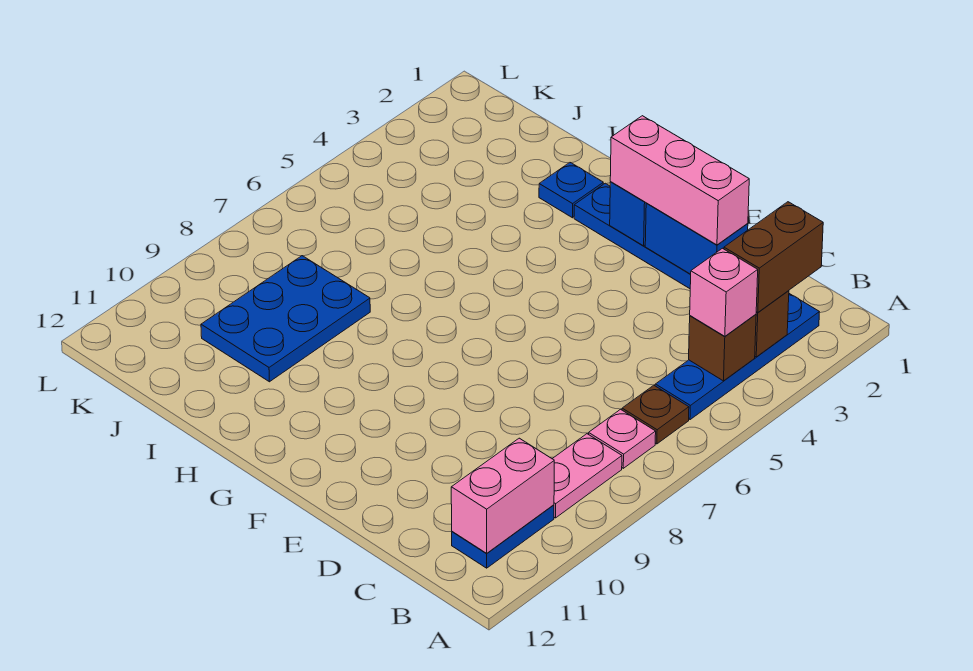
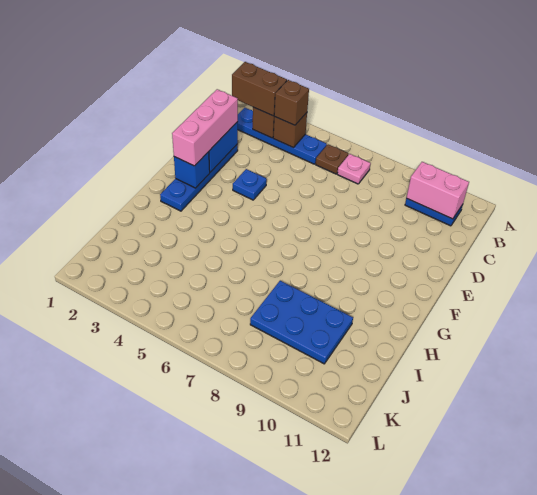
pink 1x1 brick [690,248,758,337] -> brown 1x1 brick [274,80,309,125]
pink 1x2 plate [553,434,622,518] -> none
blue 1x1 plate [539,163,603,218] -> blue 1x1 plate moved to [233,169,267,200]

